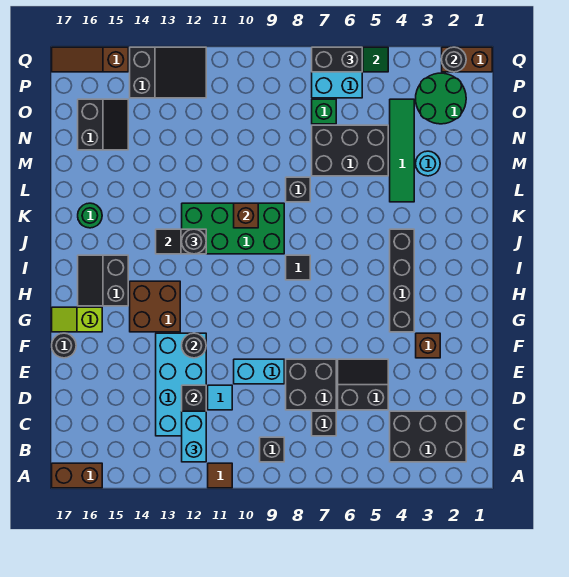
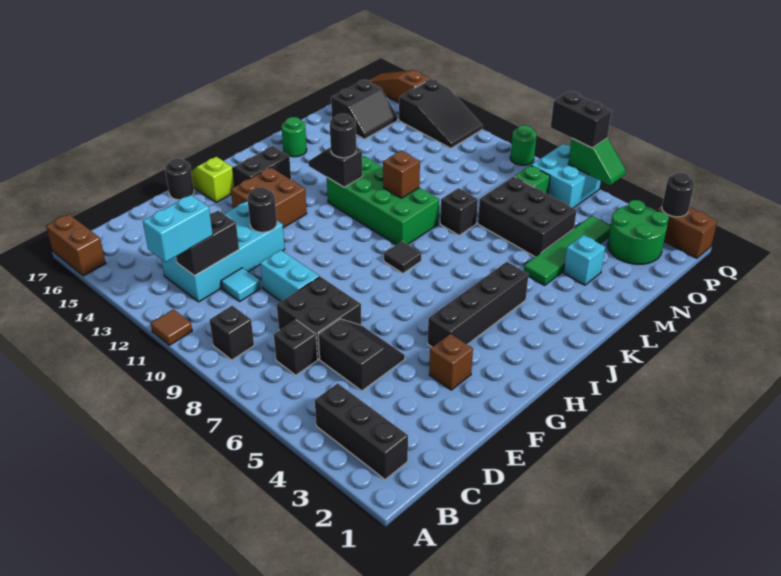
black 2x3 brick [390,411,466,462] -> black 1x3 brick [315,383,408,480]
cyan 1x1 round brick [416,151,440,176] -> cyan 1x1 brick [563,235,605,285]
none -> green 1x1 round brick [510,125,537,165]

